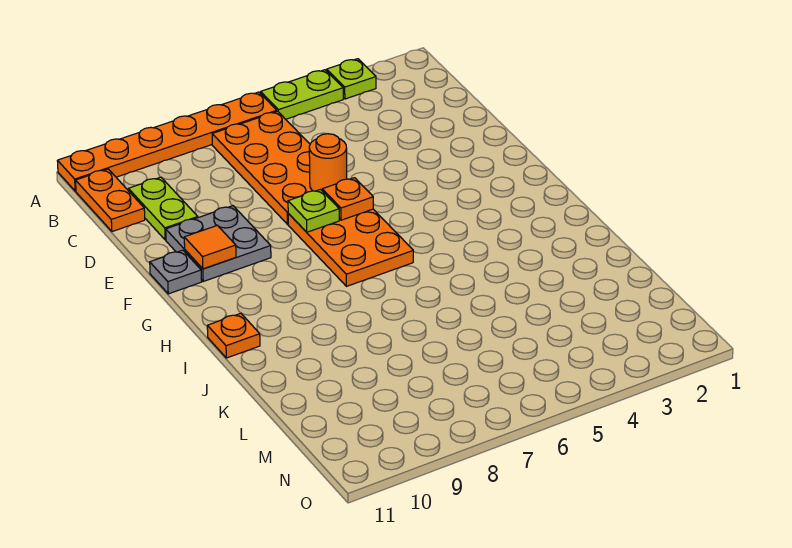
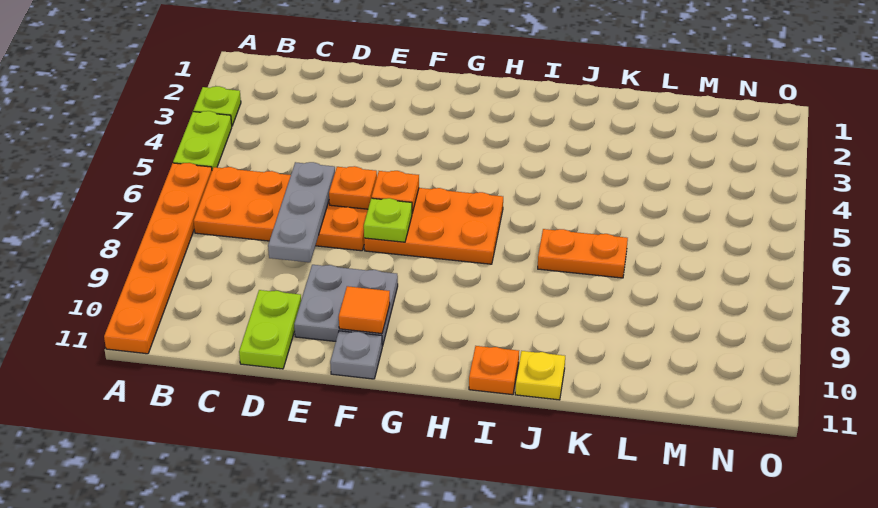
orange 1x2 plate [76,169,145,232] -> orange 1x2 plate moved to [538,229,628,278]
lime 1x2 plate [128,177,198,240] -> lime 1x2 plate turned to [239,290,301,369]
none -> grey 1x3 plate [268,162,335,262]
orange 1x1 round brick [309,134,347,191] -> orange 1x1 plate [329,166,377,209]
none -> yellow 1x1 plate [515,351,565,400]

